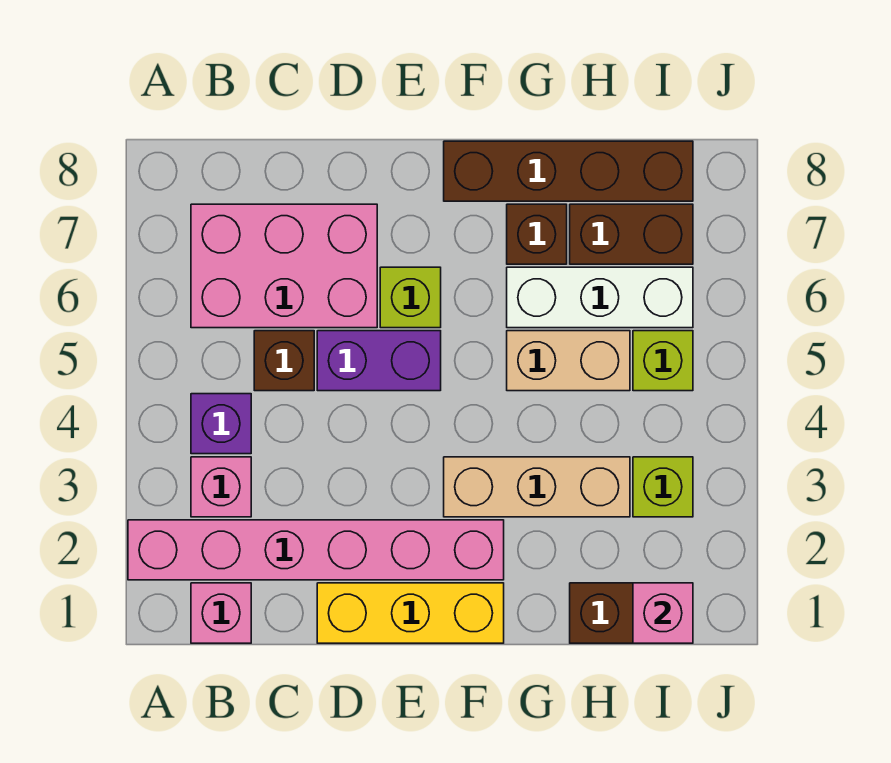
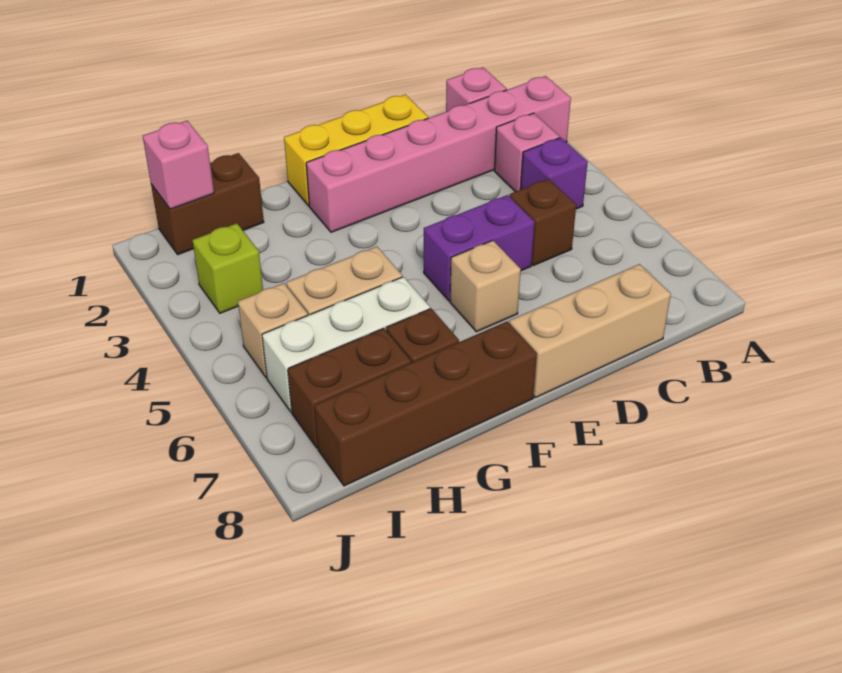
pink 2x3 brick [191,204,377,328] -> none
lime 1x1 brick [380,267,441,328] -> tan 1x1 brick [450,240,521,332]
tan 1x3 brick [444,457,630,517] -> tan 1x3 brick moved to [509,264,671,398]
lime 1x1 brick [633,331,693,391] -> tan 1x1 brick [238,283,308,378]

